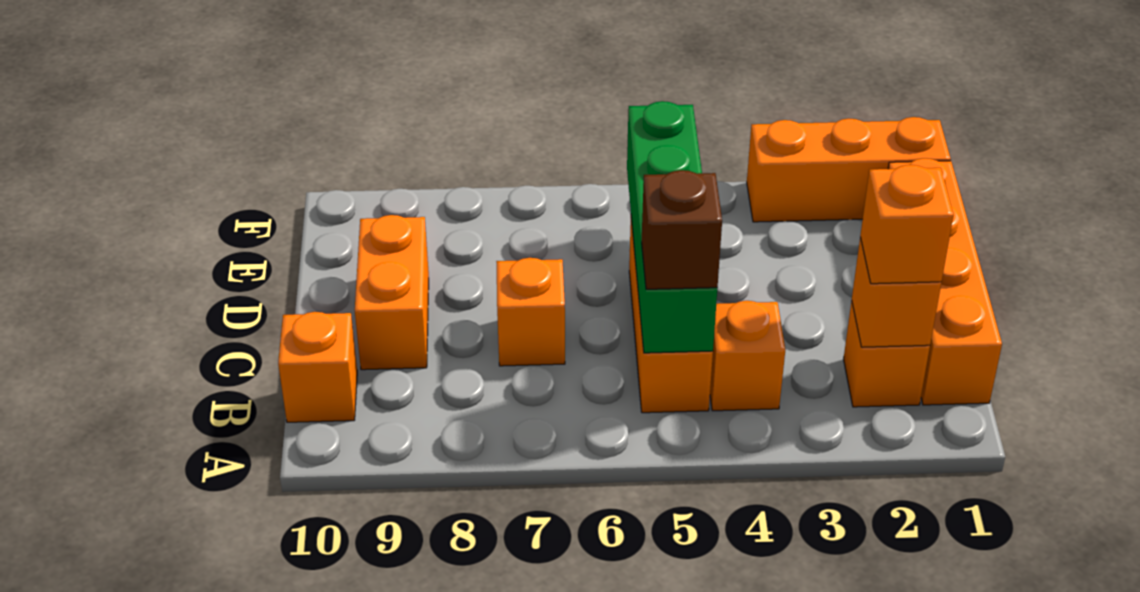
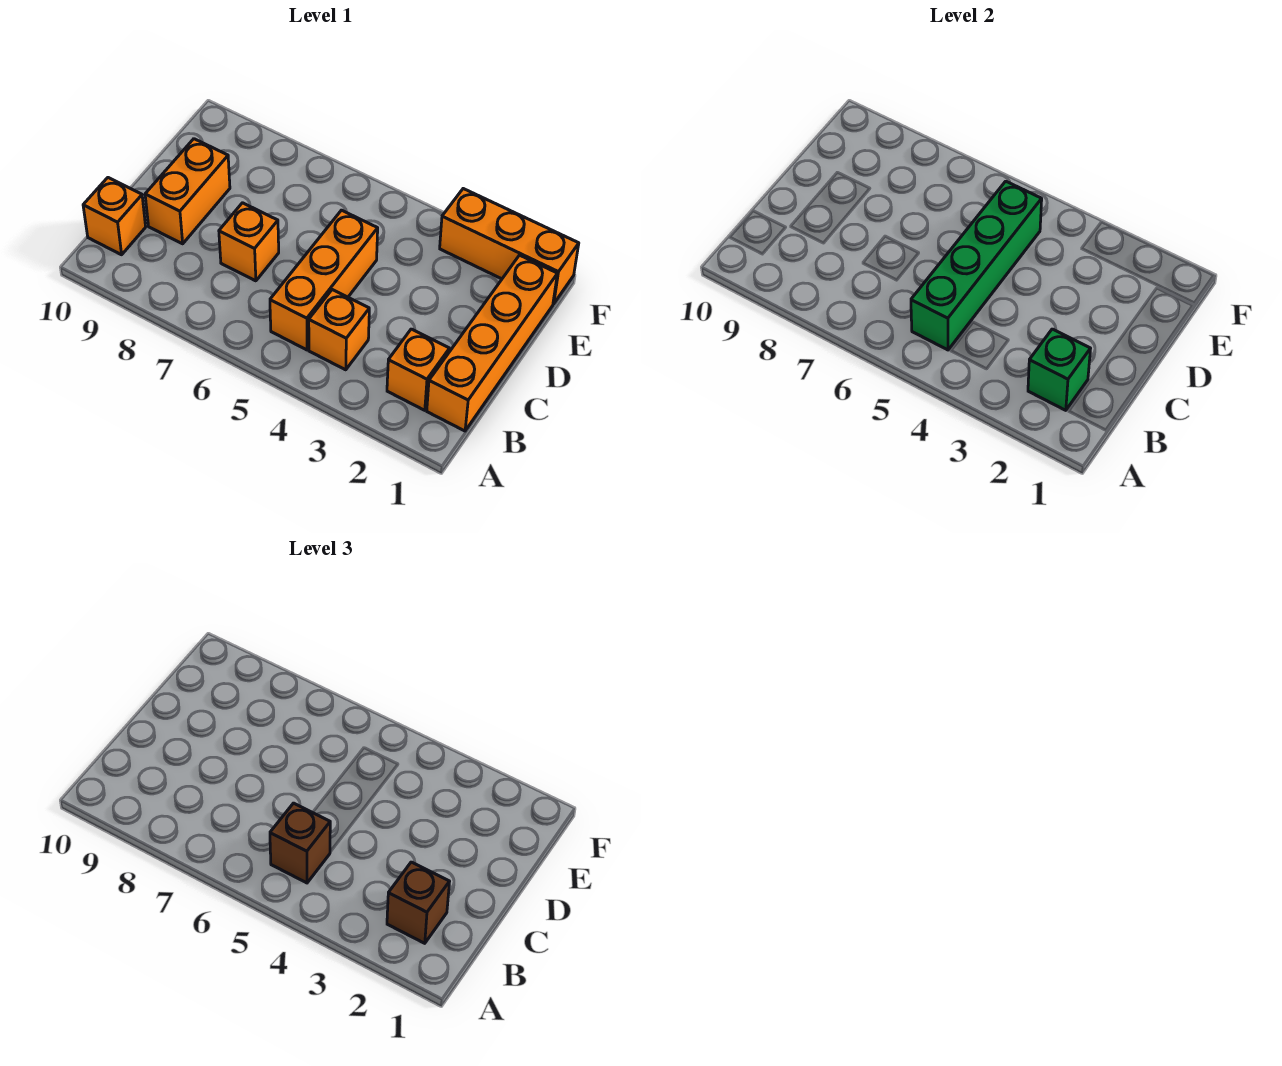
orange 1x1 brick [852,237,941,347] -> green 1x1 brick [1028,329,1091,410]
orange 1x1 brick [860,165,953,284] -> brown 1x1 brick [387,862,450,943]

